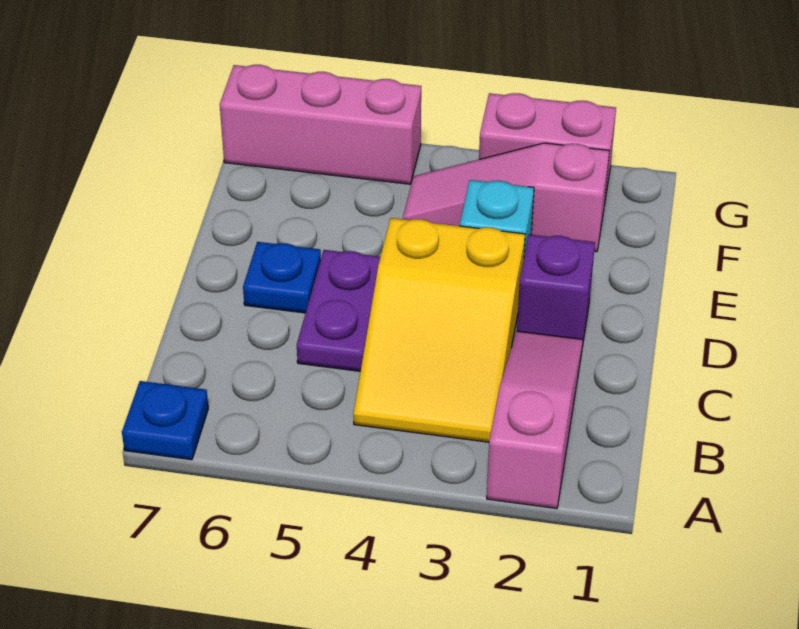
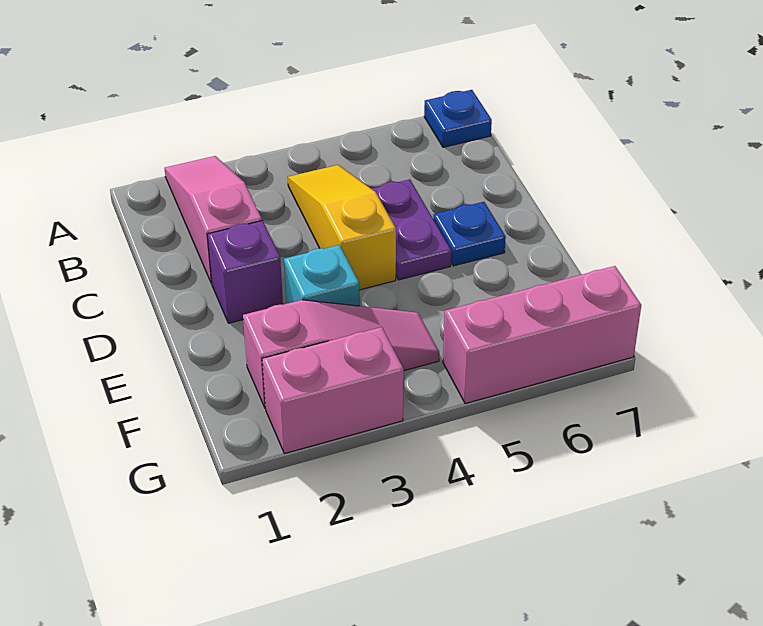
pink 1x3 slope [487,331,583,508] -> pink 1x3 slope turned to [164,156,262,284]
yellow 2x3 slope [353,218,525,442] -> yellow 1x3 slope [288,165,396,290]

